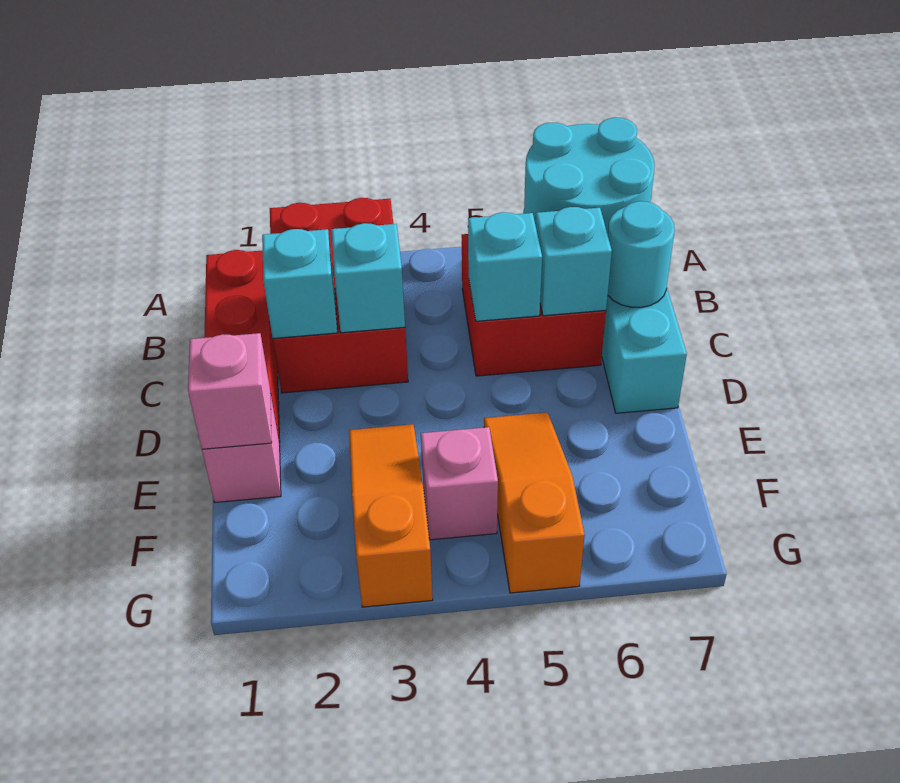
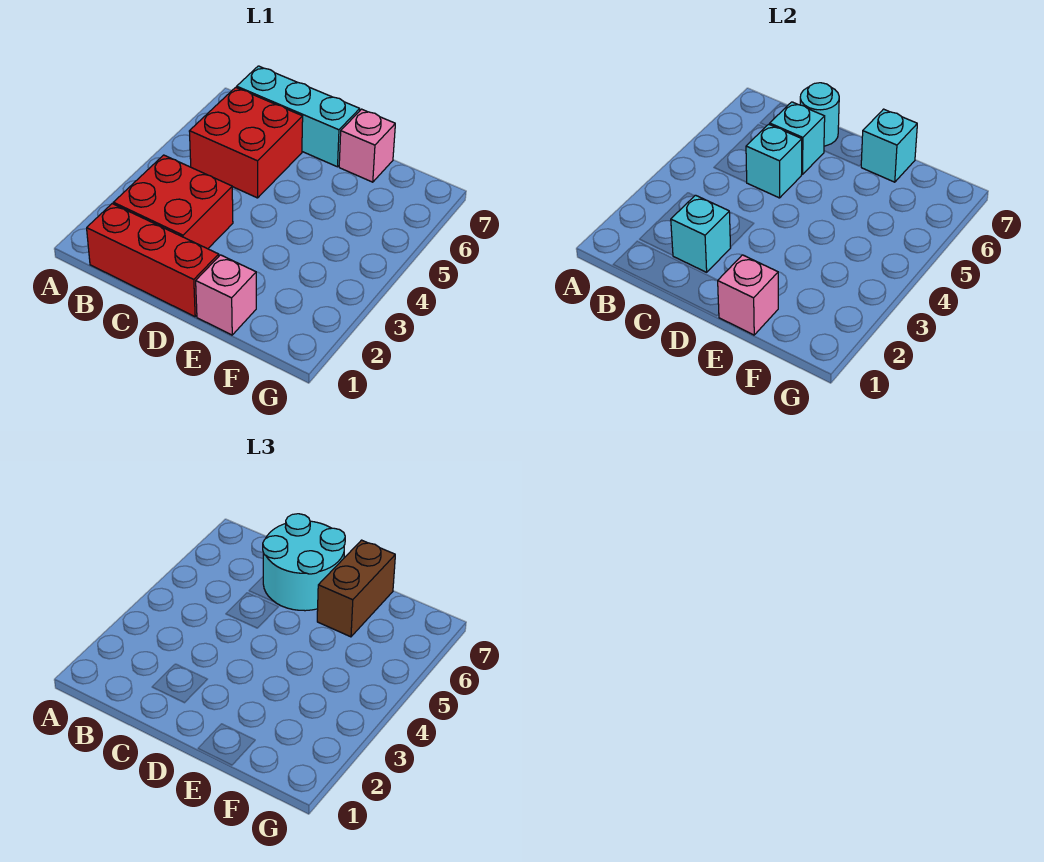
red 2x3 brick [270,198,408,393] -> red 2x2 brick [113,155,233,249]
cyan 2x2 round brick [524,118,655,235] -> cyan 2x2 round brick moved to [263,514,345,611]
cyan 1x1 brick [331,223,405,333] -> cyan 1x1 brick moved to [861,109,917,182]
orange 1x3 slope [349,424,433,607] -> none
orange 1x3 slope [484,412,585,593] -> none
none -> brown 1x2 brick [317,540,395,637]
pink 1x1 brick [421,427,498,540] -> pink 1x1 brick moved to [339,109,395,182]

